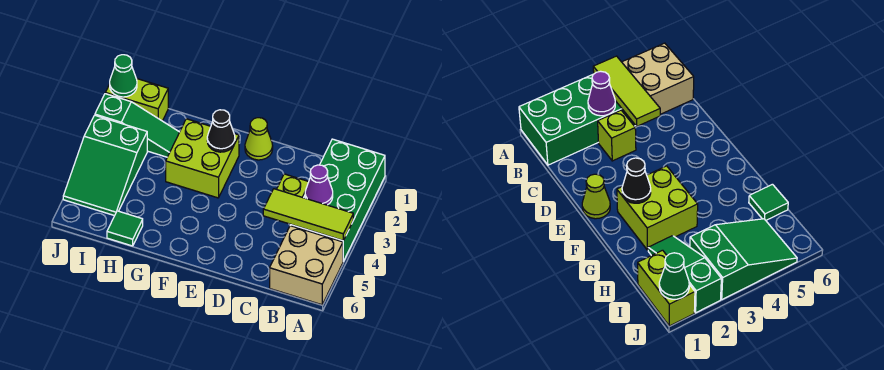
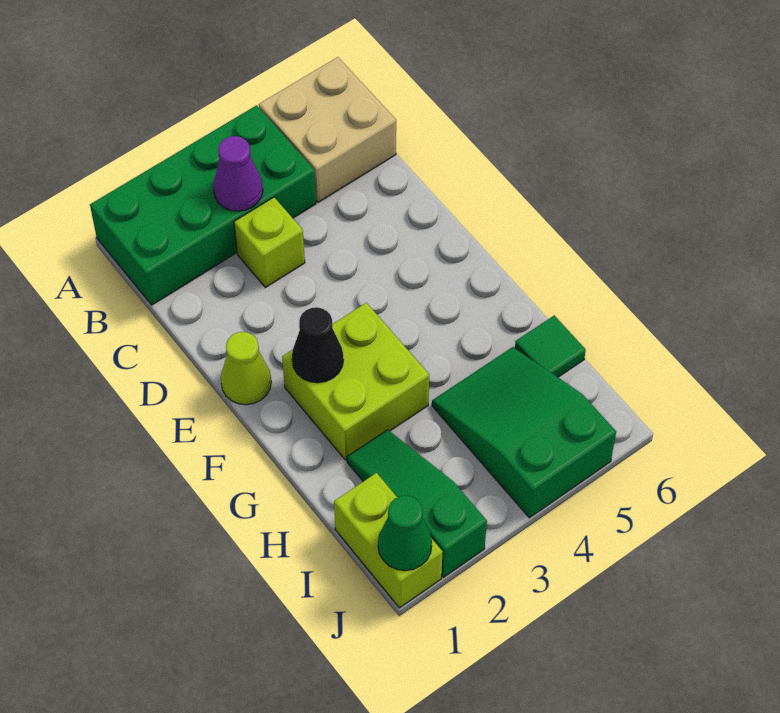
lime 1x3 tile [263,189,353,240] -> none
green 2x3 slope [63,115,147,216] -> green 2x3 slope turned to [432,347,616,518]

